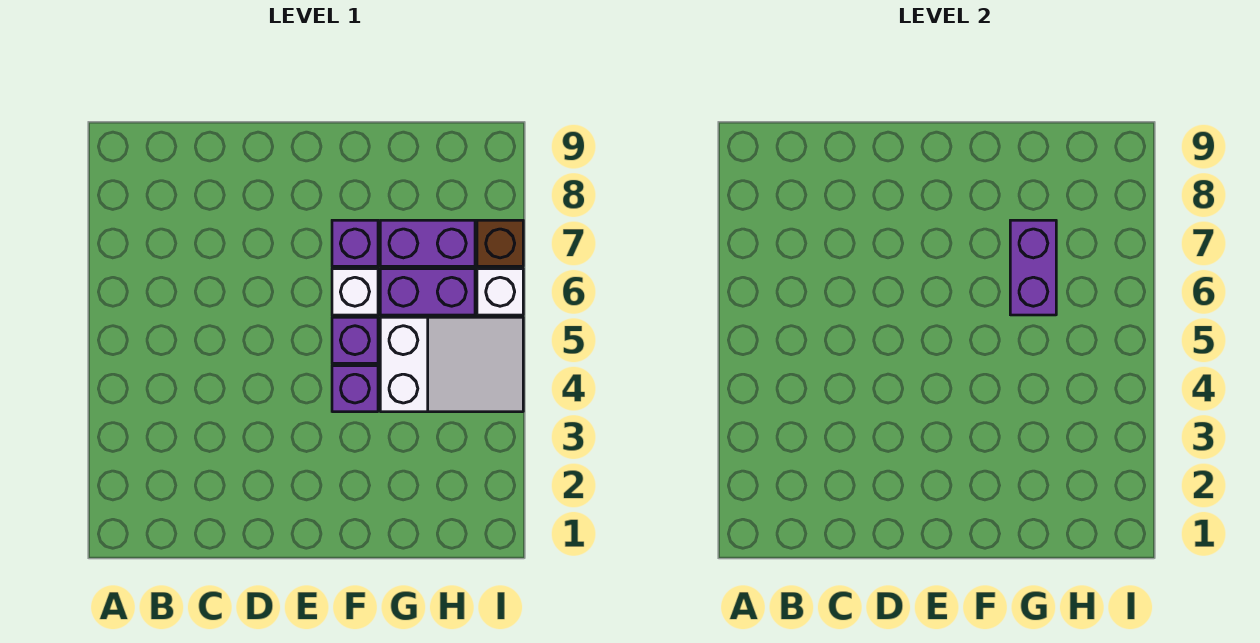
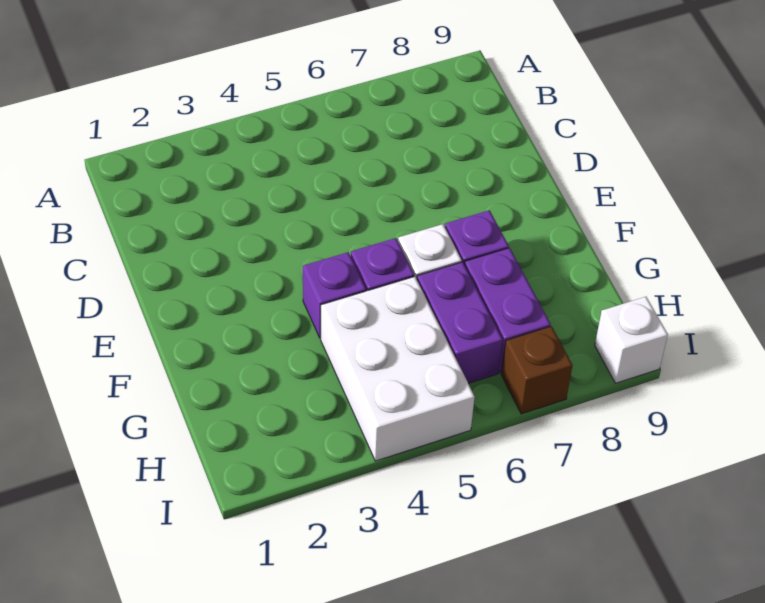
white 2x3 slope [380,317,523,412] -> white 2x3 brick [321,277,475,461]
purple 1x2 brick [1010,220,1056,315] -> none
white 1x1 brick [477,269,523,315] -> white 1x1 brick moved to [595,297,668,383]

